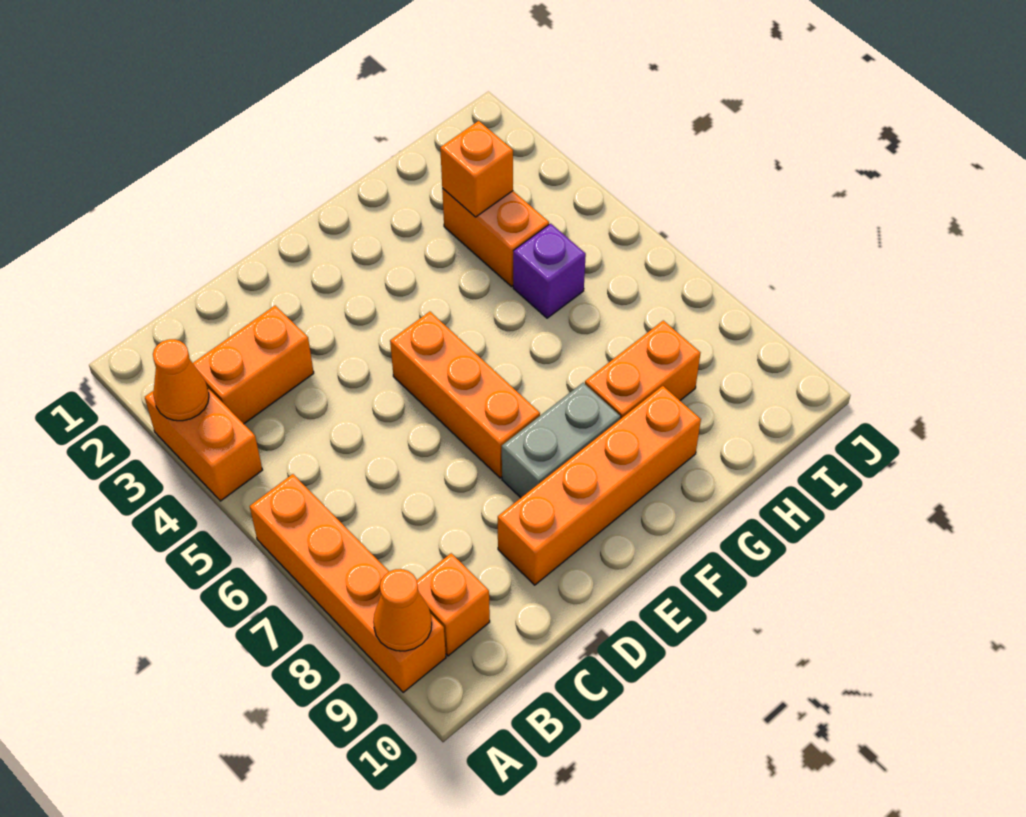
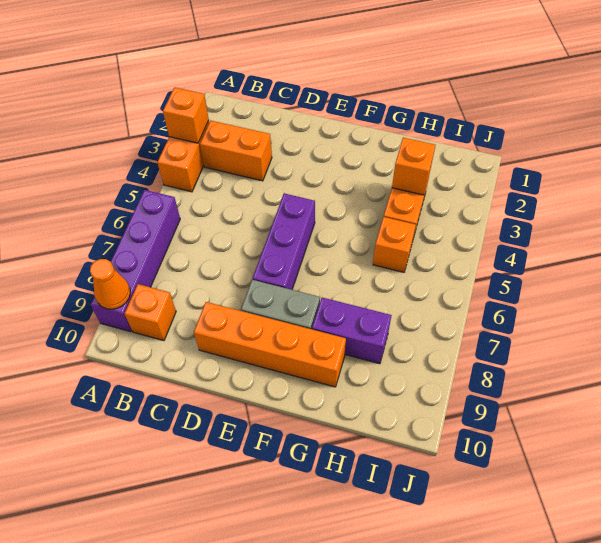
orange 1x1 cone [153,339,209,421] -> orange 1x1 brick [163,87,209,143]
orange 1x4 brick [250,474,446,692] -> purple 1x4 brick [90,190,180,332]
orange 1x3 brick [390,312,540,478] -> purple 1x3 brick [253,193,315,290]
orange 1x2 brick [585,321,701,419] -> purple 1x2 brick [312,298,392,364]
purple 1x1 brick [513,224,586,318] -> orange 1x1 brick [373,217,416,272]

